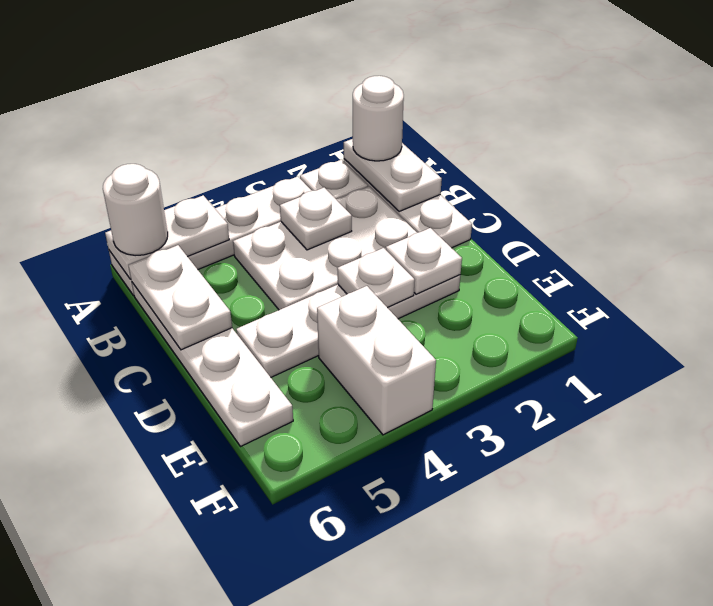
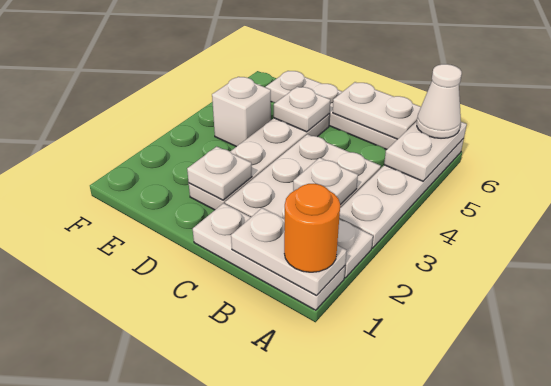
white 1x1 round brick [353,76,404,161] -> orange 1x1 round brick [284,184,340,272]
white 1x1 round brick [103,164,168,256] -> white 1x1 cone [417,64,462,138]
white 1x1 plate [337,248,415,308] -> white 1x1 plate moved to [274,87,330,132]
white 1x2 brick [317,286,436,435] -> white 1x1 brick [212,77,271,147]

